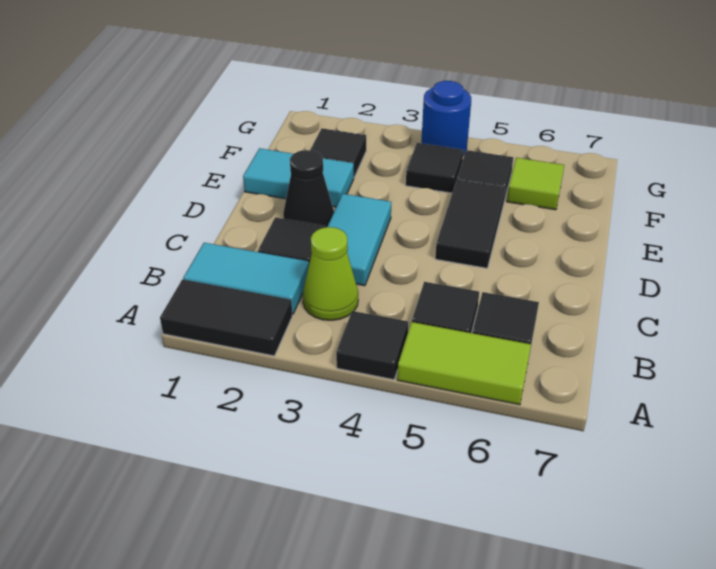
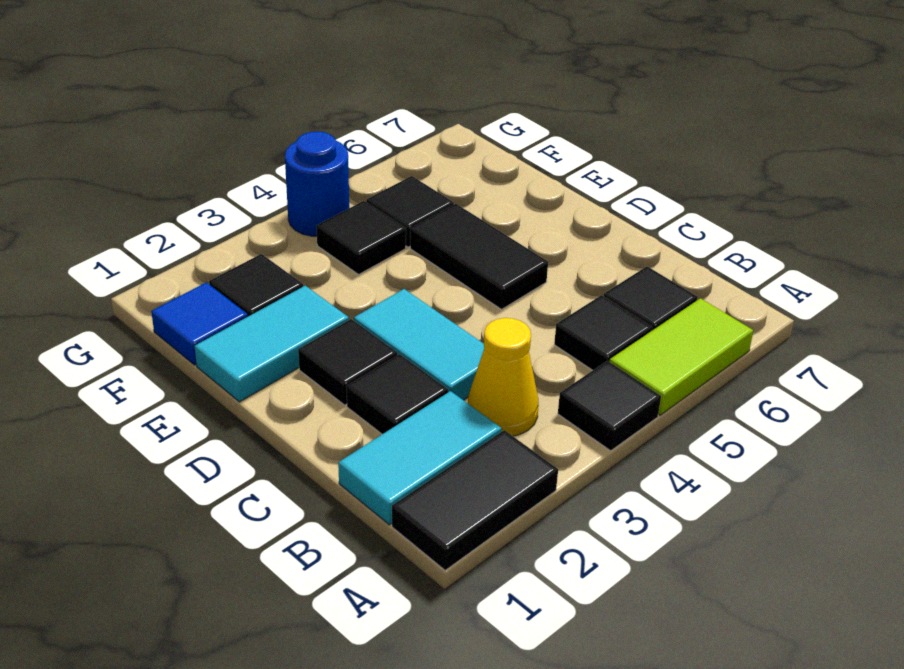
lime 1x1 cone [303,227,358,320] -> yellow 1x1 cone [468,318,539,436]
black 1x1 cone [283,150,334,227] -> black 1x1 tile [298,319,397,405]
none -> blue 1x1 tile [151,282,248,365]
lime 1x1 tile [507,158,564,210] -> none

